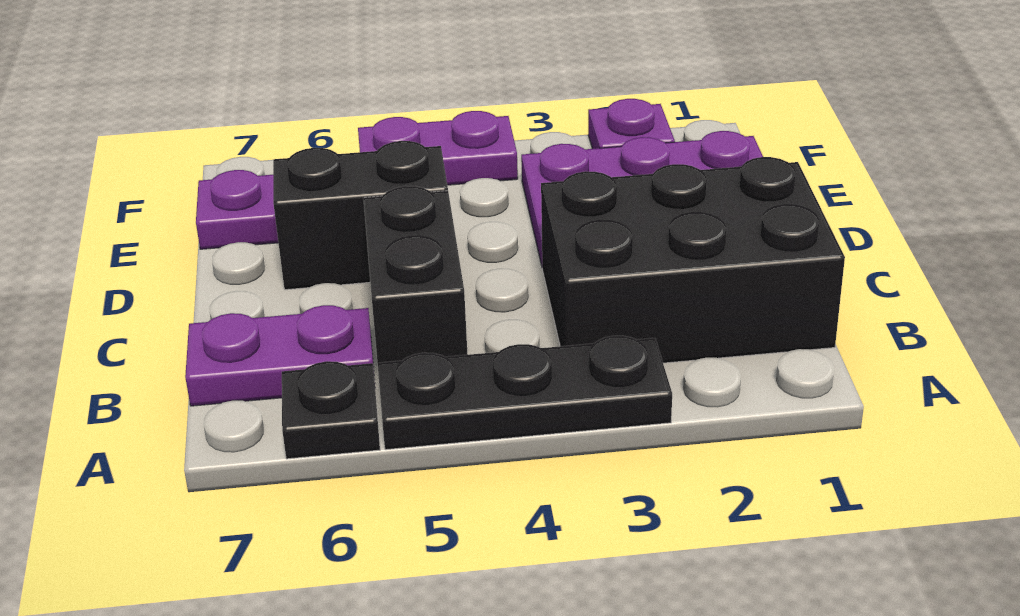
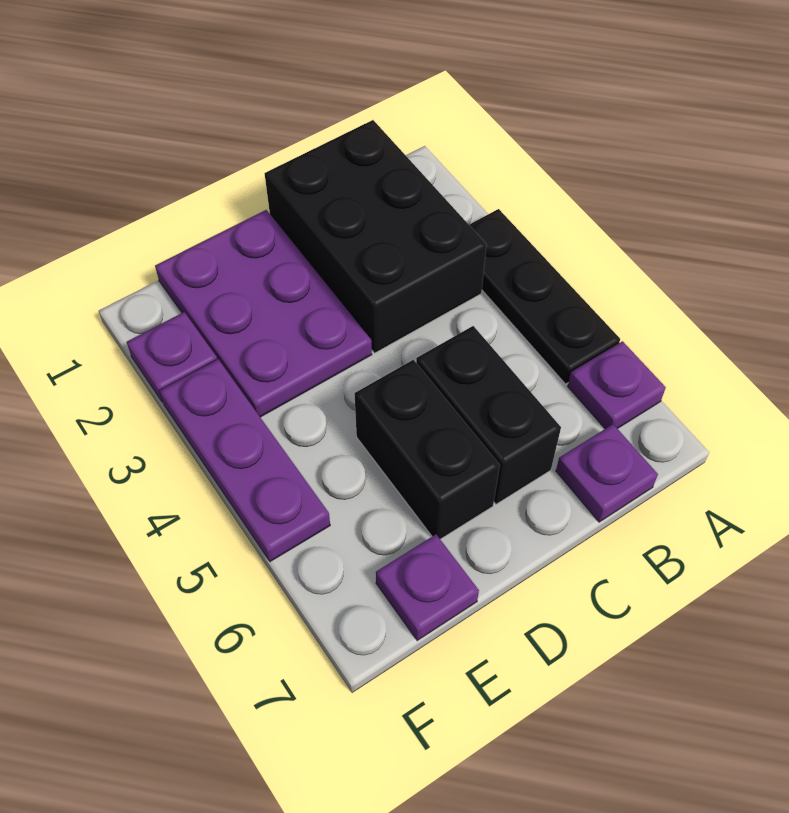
black 1x1 plate [282,361,380,459] -> purple 1x1 plate [568,341,666,429]
black 1x2 brick [363,186,468,363] -> black 1x2 brick turned to [416,326,561,504]
purple 1x2 plate [185,305,375,406] -> purple 1x1 plate [556,424,658,522]
purple 1x2 plate [358,111,518,185] -> purple 1x3 plate [160,359,330,562]

